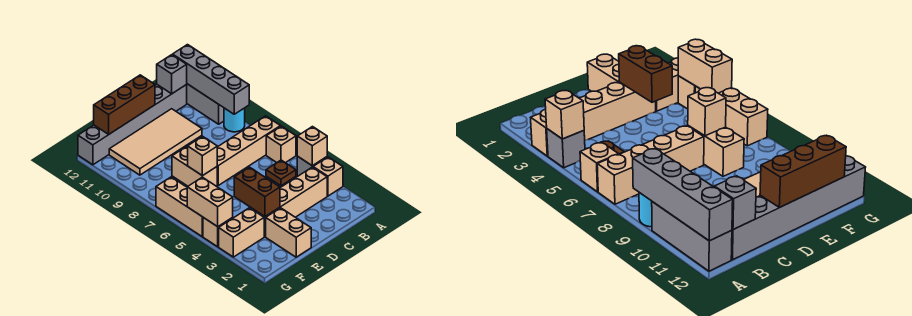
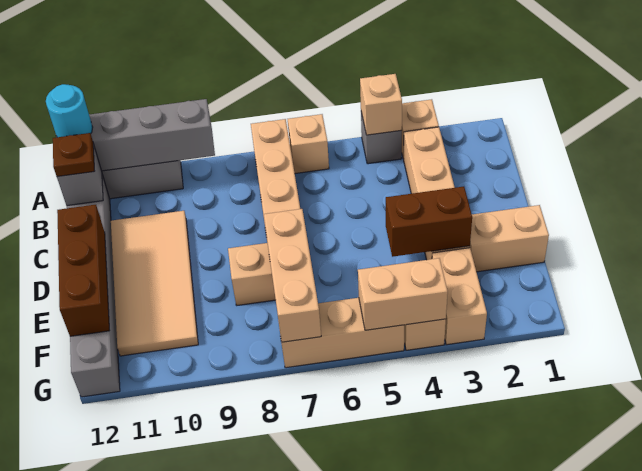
cyan 1x1 round brick [224,108,245,132] -> cyan 1x1 round brick moved to [46,84,93,137]
brown 1x1 plate [266,160,296,186] -> brown 1x1 plate moved to [53,133,94,177]
tan 1x1 brick [188,136,217,176] -> tan 1x3 brick [263,209,321,342]

